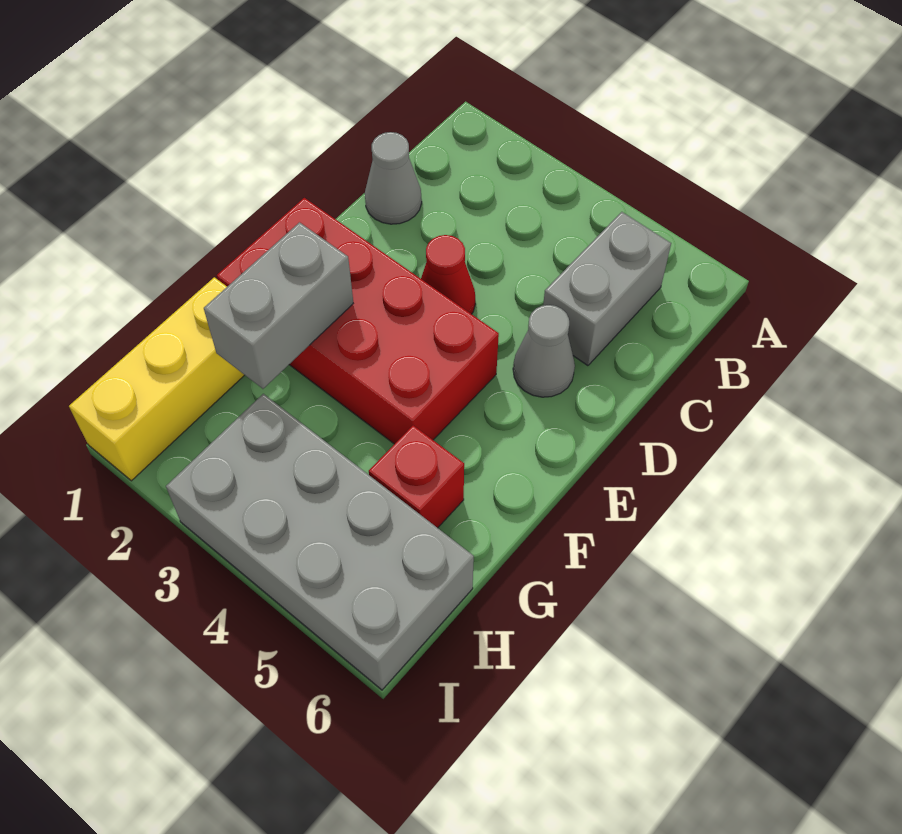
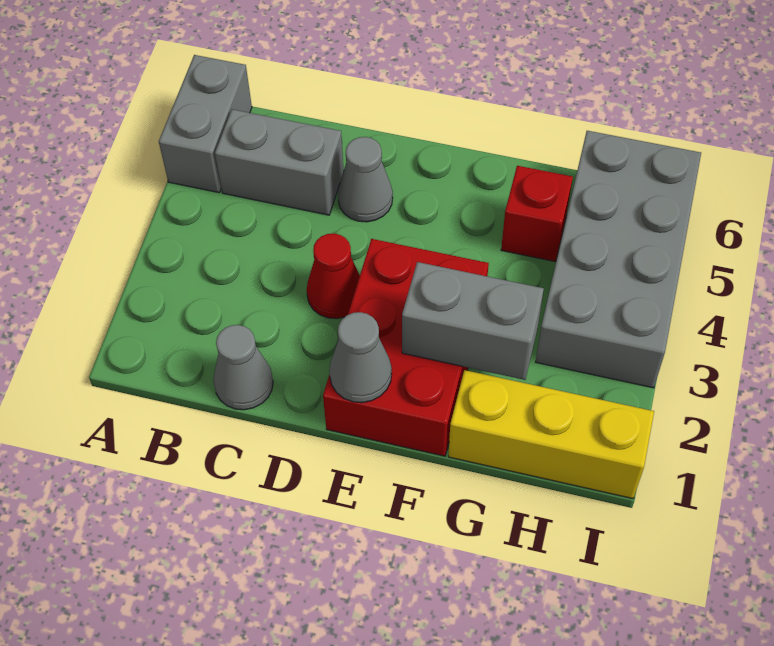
none -> grey 1x2 brick [159,55,252,193]
red 2x4 brick [217,198,499,444] -> red 2x3 brick [323,239,489,456]
none -> grey 1x1 cone [329,312,392,403]

